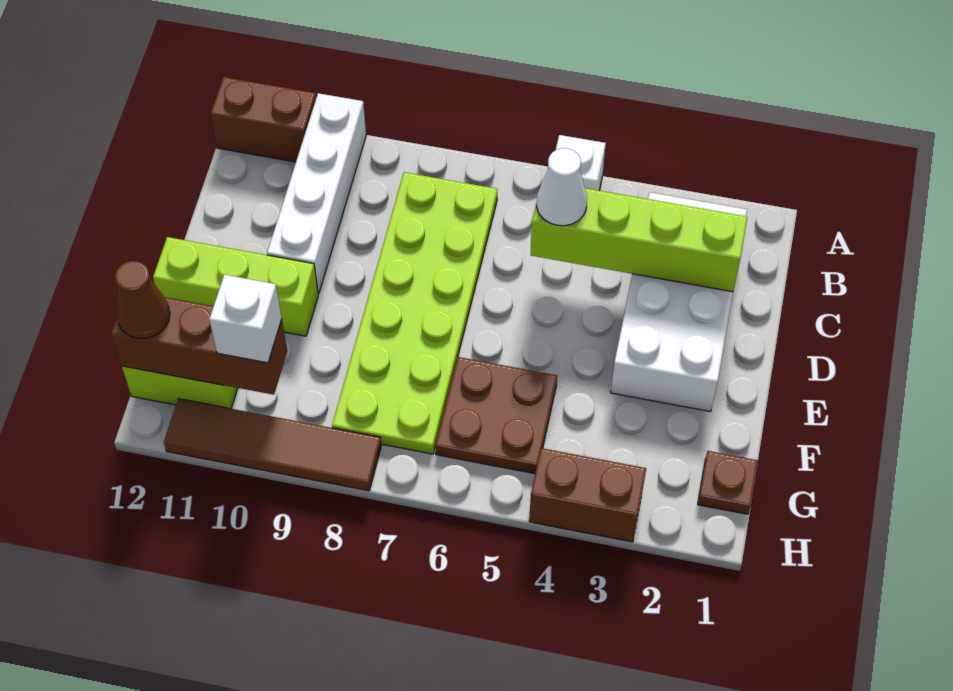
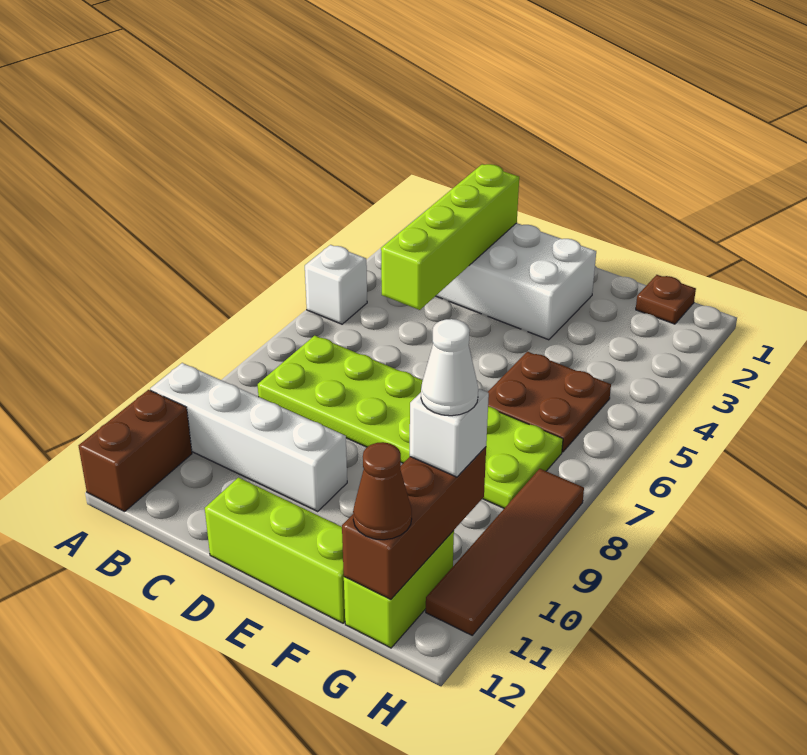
white 1x1 cone [537,148,587,226] -> white 1x1 cone moved to [421,319,478,416]
lime 1x3 brick [153,237,318,336] -> lime 1x3 brick turned to [205,478,345,623]
brown 1x2 brick [529,448,646,542] -> none

